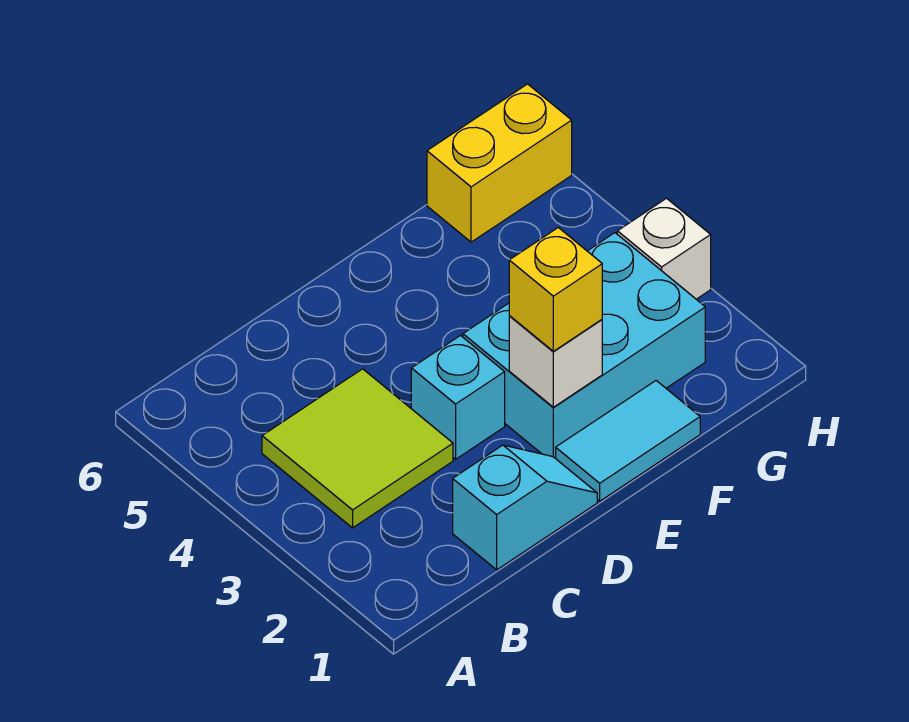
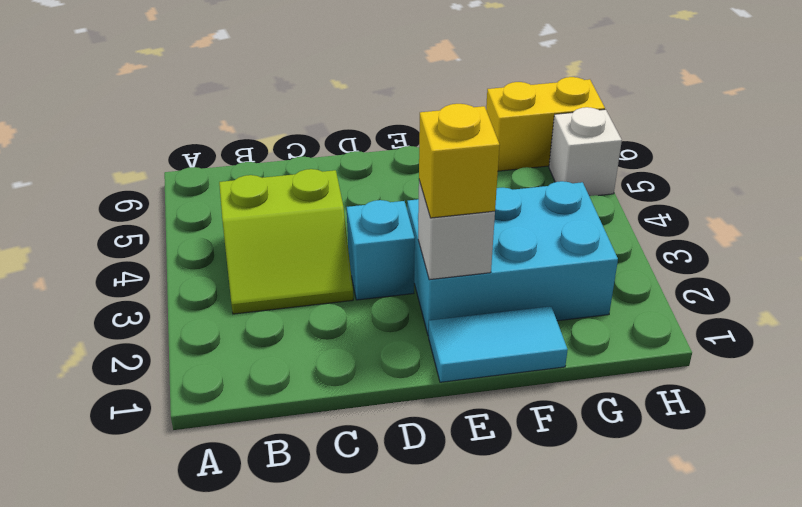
lime 2x2 tile [262,369,453,528] -> lime 2x2 slope [219,169,353,314]
cyan 1x2 slope [453,445,597,570] -> none
white 1x1 brick [617,198,711,299] -> white 1x1 brick moved to [549,107,622,196]

